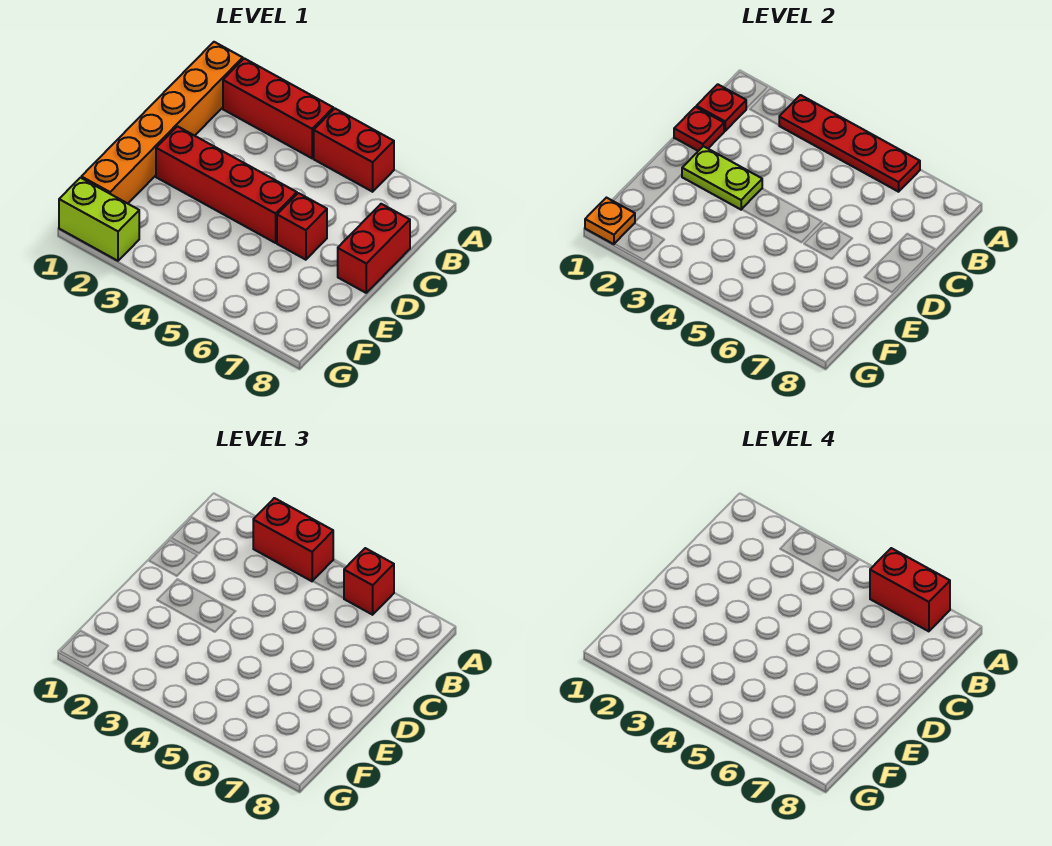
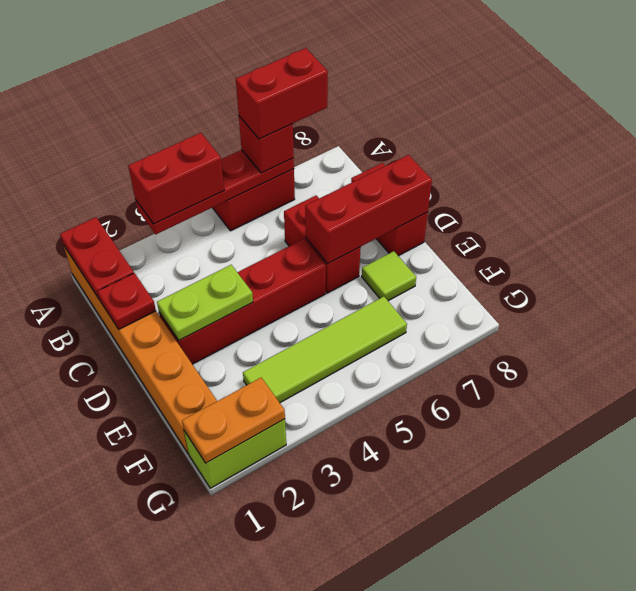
red 1x3 brick [223,58,333,158] -> red 1x3 brick moved to [305,155,432,264]
red 1x1 plate [696,84,746,131] -> red 1x2 plate [60,217,134,299]
red 1x1 brick [277,193,327,260] -> red 1x2 brick [284,195,361,293]
none -> lime 1x1 tile [362,251,416,301]
none -> lime 1x4 tile [243,296,407,403]
orange 1x1 plate [585,198,635,244] -> orange 1x2 plate [182,378,285,463]

